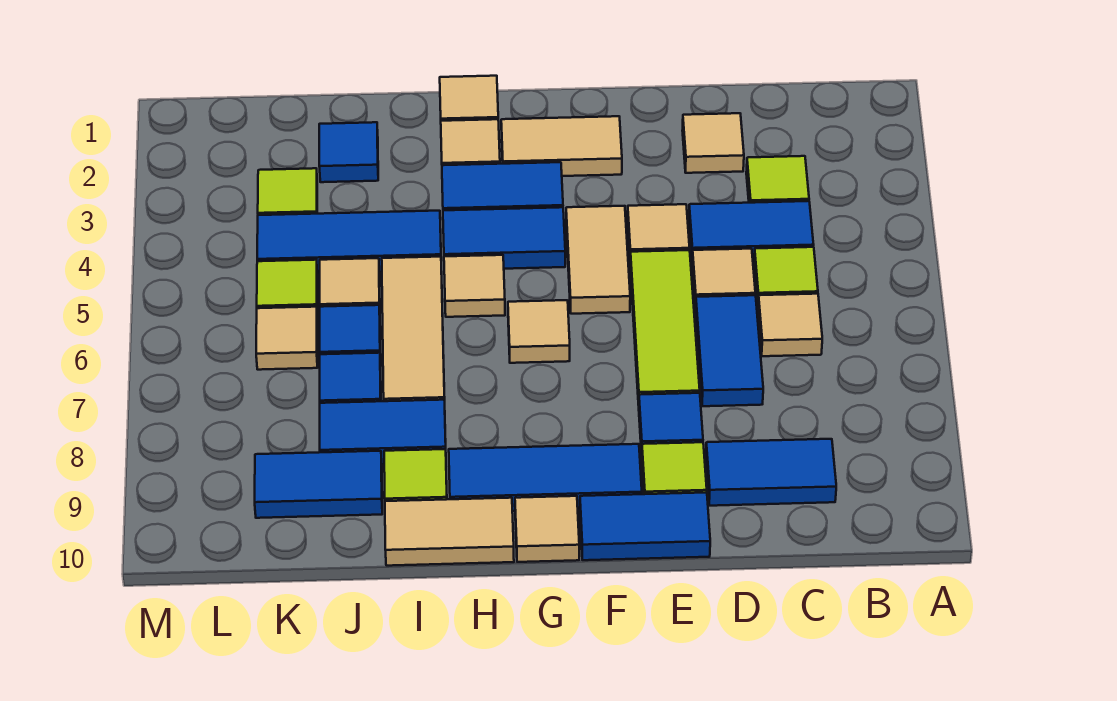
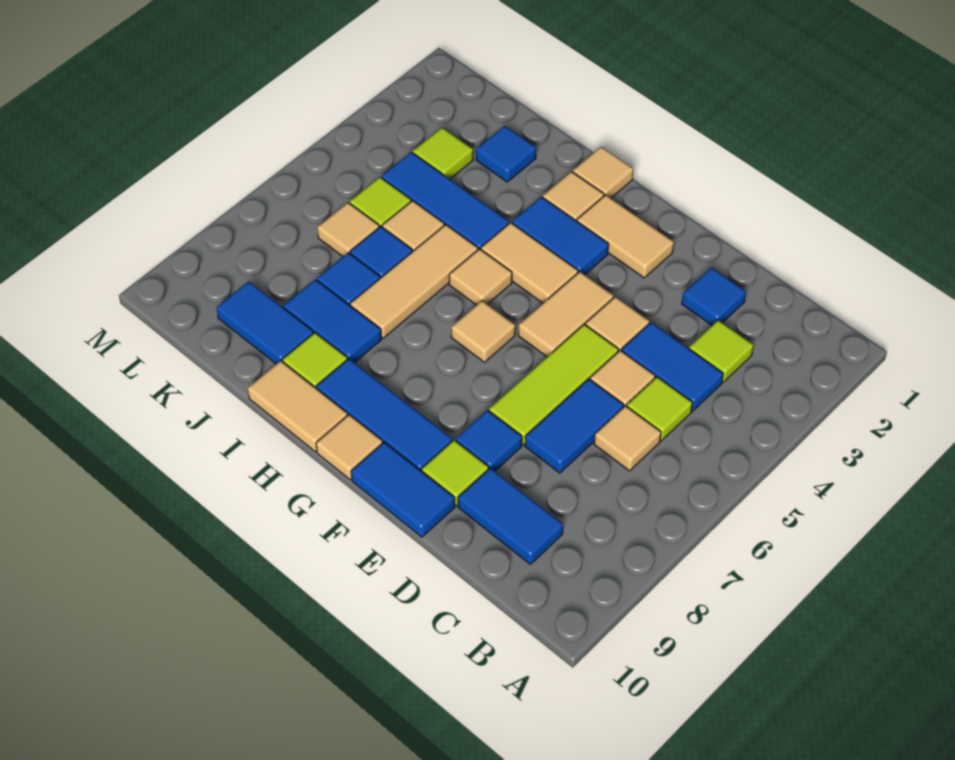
tan 1x1 tile [682,113,744,173] -> blue 1x1 tile [682,268,746,325]
blue 1x2 tile [443,207,565,269] -> tan 1x2 tile [481,223,578,303]

